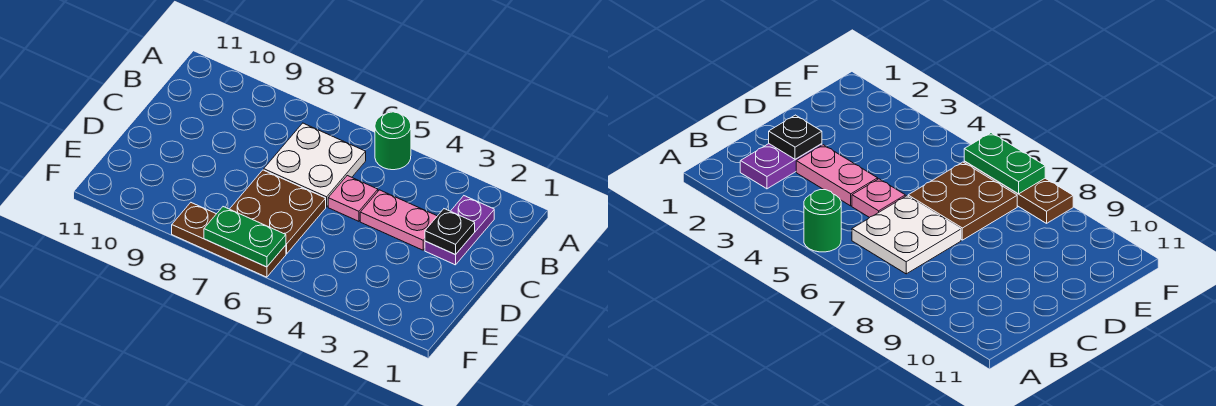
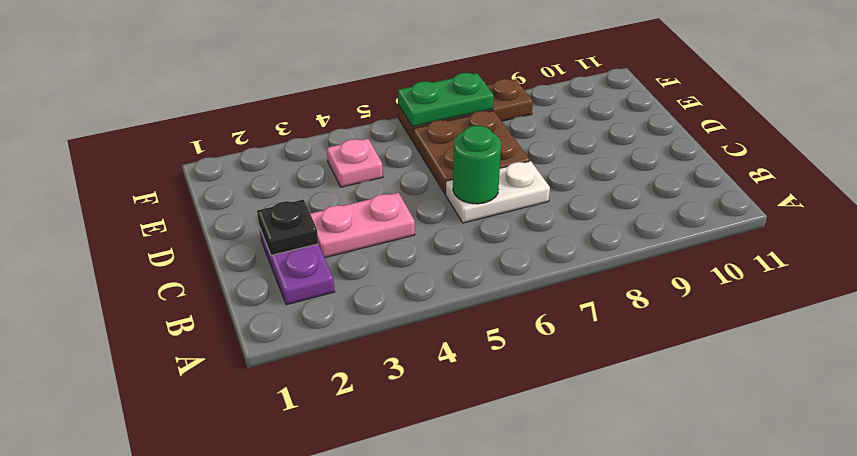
green 1x1 round brick [375,112,411,170] -> green 1x1 round brick moved to [453,126,501,204]
white 2x2 plate [264,123,366,207] -> white 1x2 plate [446,161,550,223]
pink 1x1 plate [328,176,378,221] -> pink 1x1 plate moved to [327,139,383,187]

